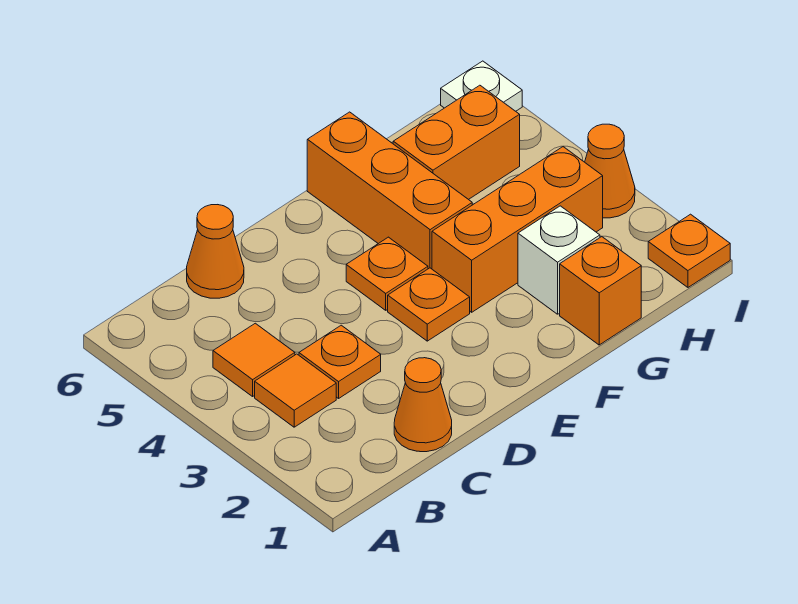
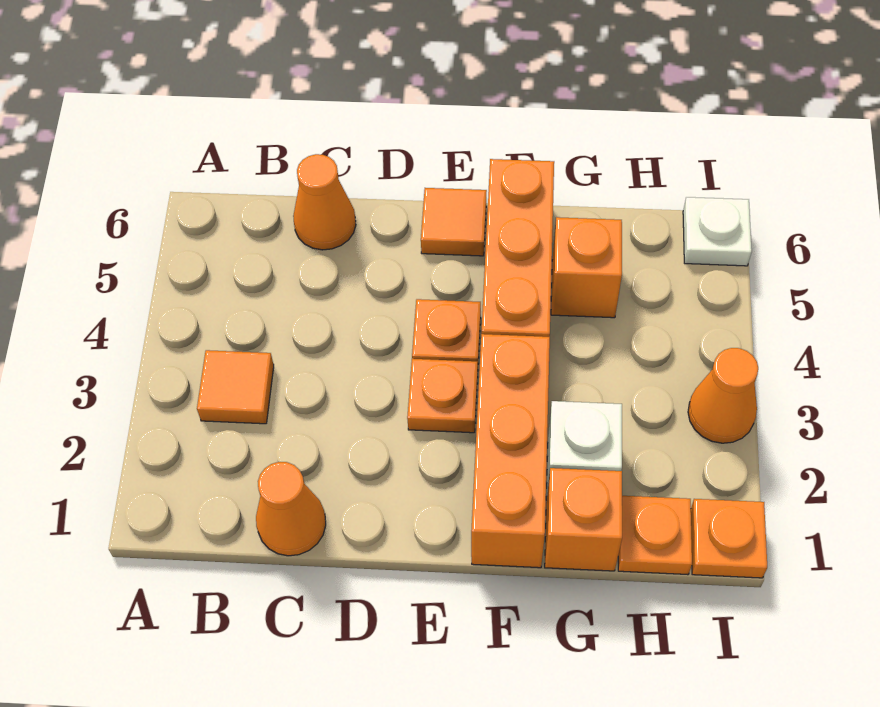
orange 1x1 tile [213,323,295,396] -> orange 1x1 tile moved to [421,188,487,256]
orange 1x1 plate [299,325,381,398] -> orange 1x1 plate moved to [618,496,692,575]
orange 1x3 brick [432,147,603,312] -> orange 1x3 brick turned to [471,334,550,568]
orange 1x2 brick [393,85,520,200] -> orange 1x1 brick [551,217,622,318]

